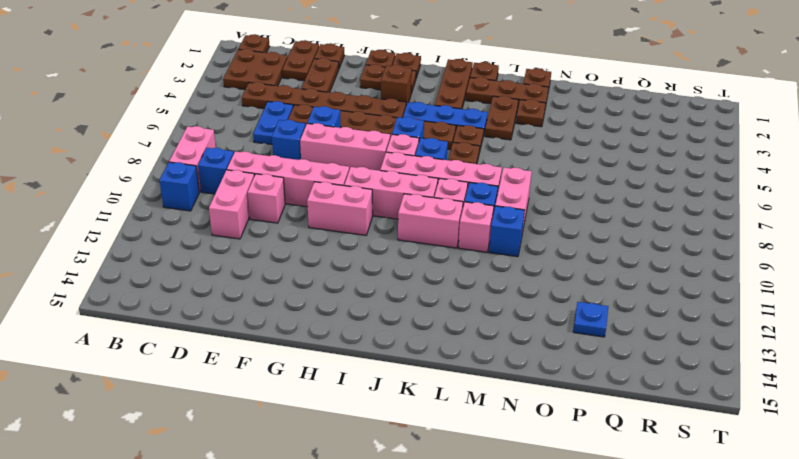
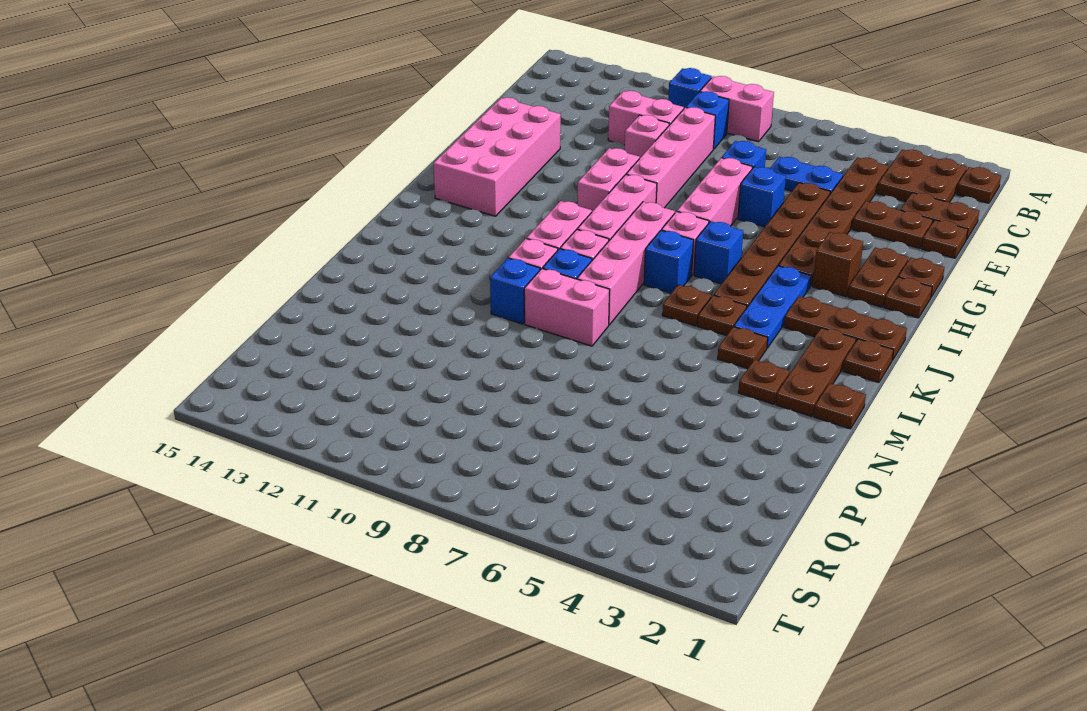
none -> pink 2x4 brick [434,98,561,216]
brown 1x2 plate [485,96,518,140] -> brown 1x1 plate [718,327,768,369]
blue 1x1 plate [573,302,608,337] -> none

